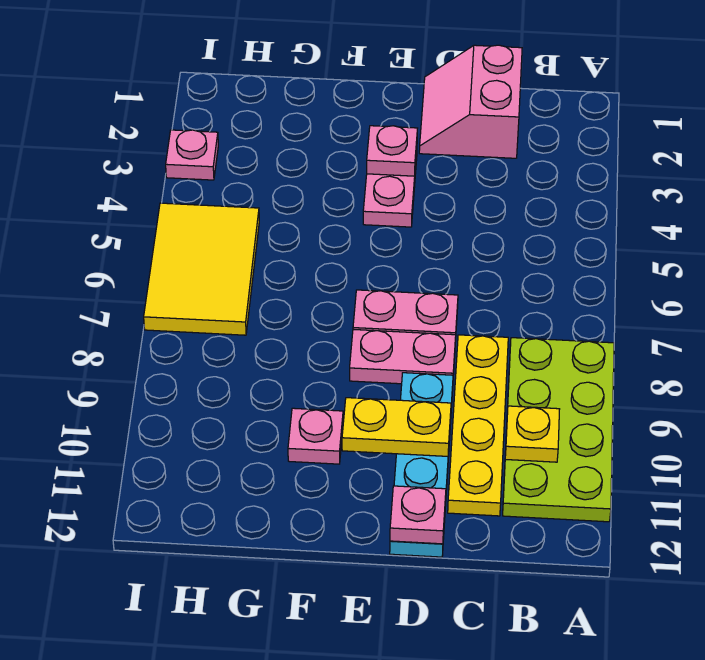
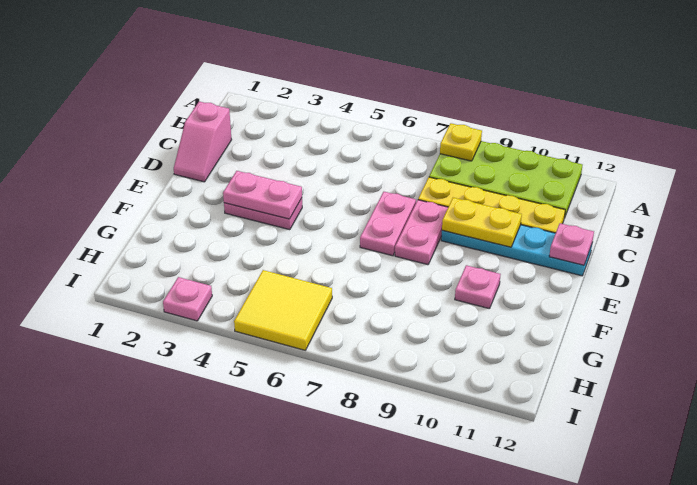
yellow 1x1 plate [505,406,560,462] -> yellow 1x1 plate moved to [440,123,482,161]
pink 2x2 slope [419,45,522,158] -> pink 1x2 slope [174,102,232,182]
yellow 1x2 plate [342,398,451,456] -> yellow 1x2 plate turned to [442,198,522,247]
pink 1x1 plate [367,126,417,176] -> pink 1x2 plate [223,171,302,219]
yellow 2x3 tile [144,203,259,335] -> yellow 2x2 tile [234,270,332,350]

